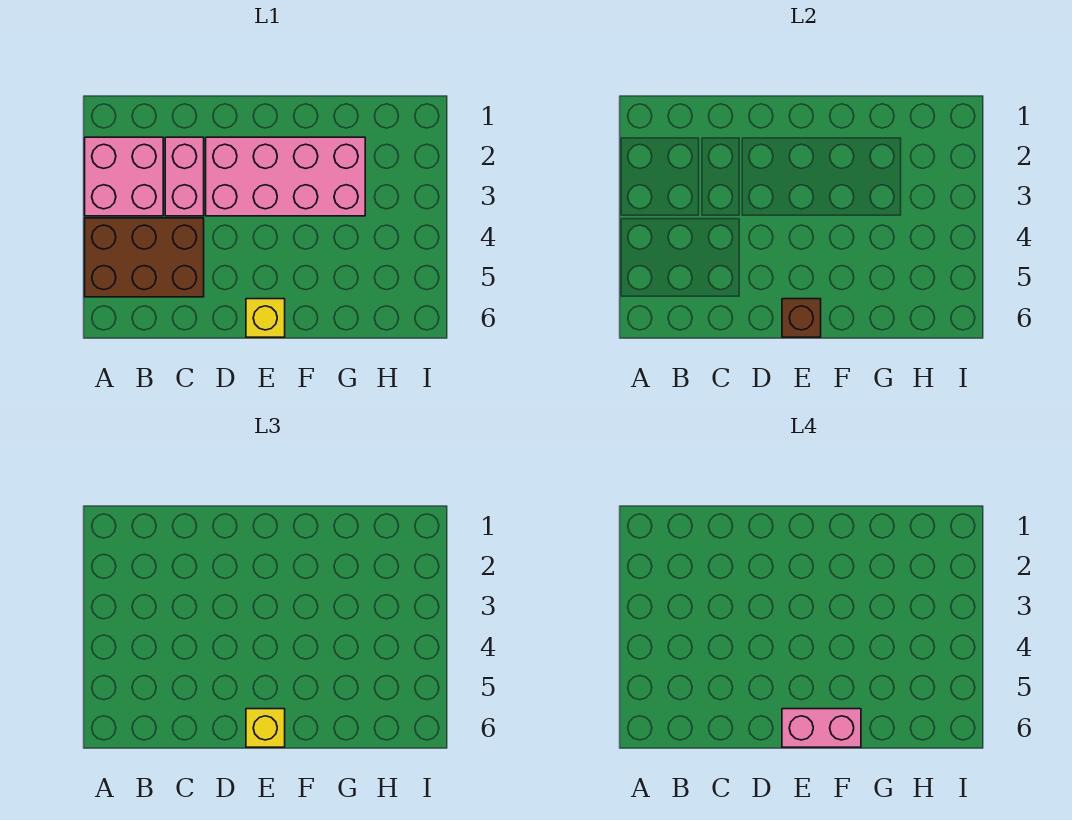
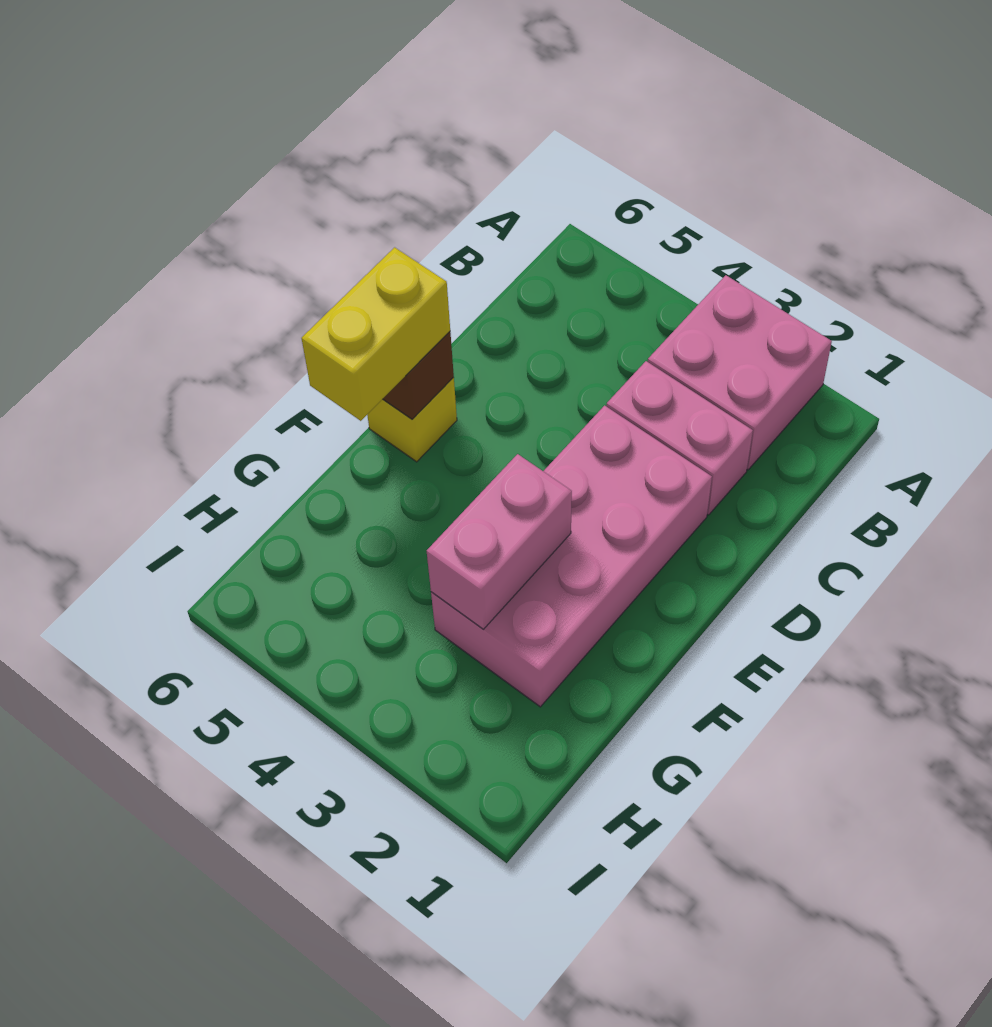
brown 2x3 brick [85,218,204,297] -> none
yellow 1x1 brick [246,709,285,747] -> yellow 1x2 brick [302,247,450,421]
pink 1x2 brick [782,709,861,747] -> pink 1x2 brick moved to [427,454,572,629]

